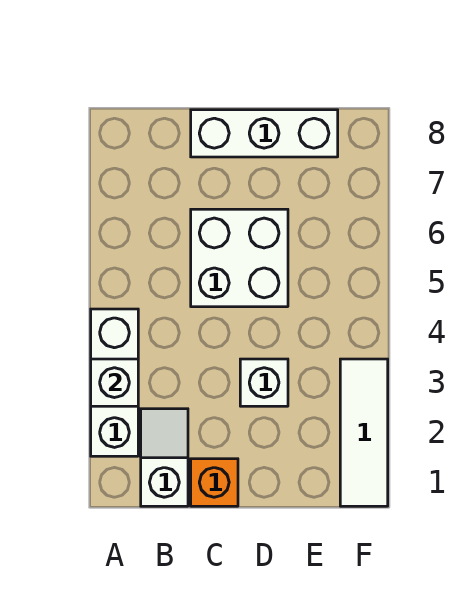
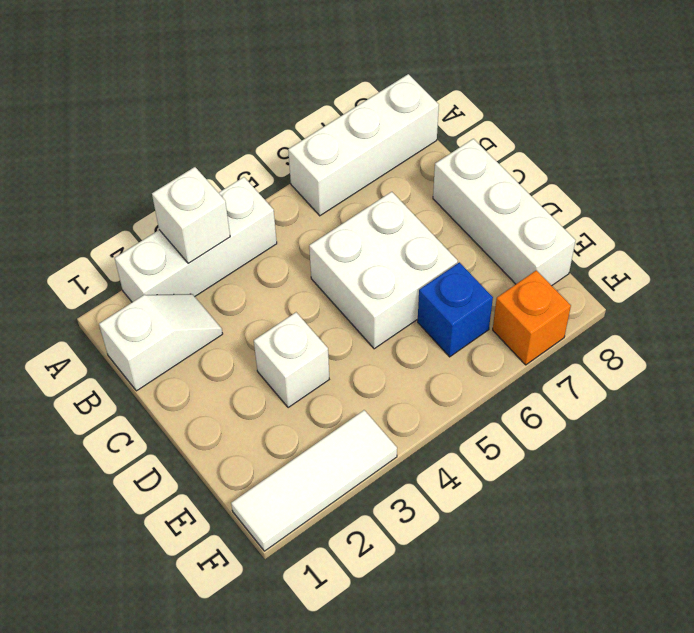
none -> white 1x3 brick [288,74,439,216]
orange 1x1 brick [191,459,238,506] -> orange 1x1 brick moved to [493,270,571,365]
none -> blue 1x1 brick [418,262,493,357]

